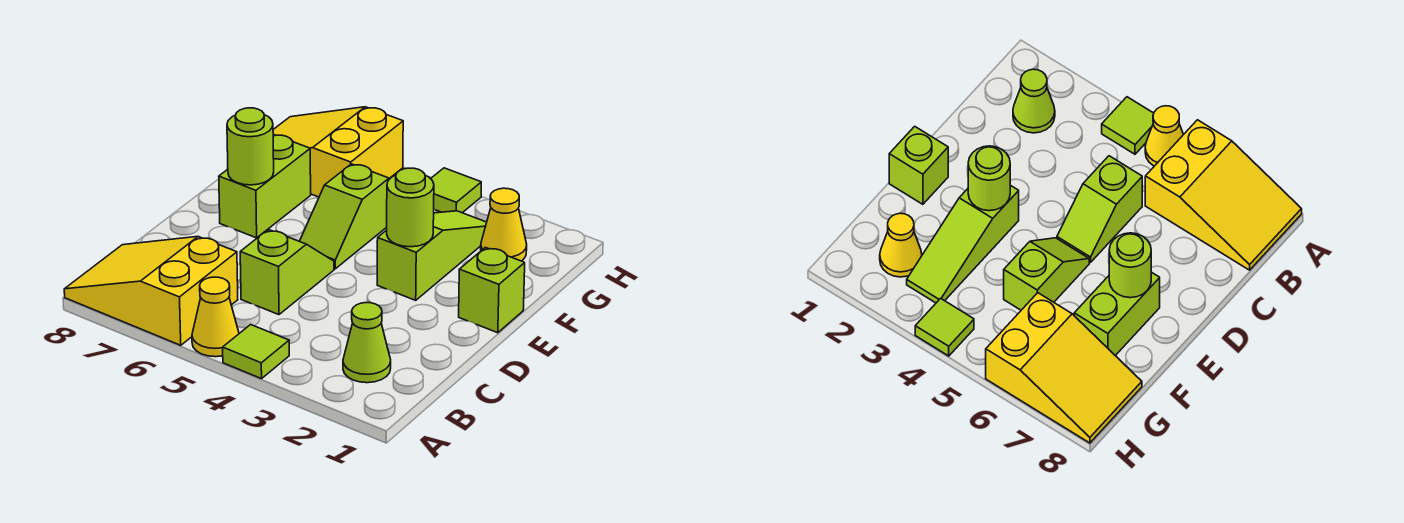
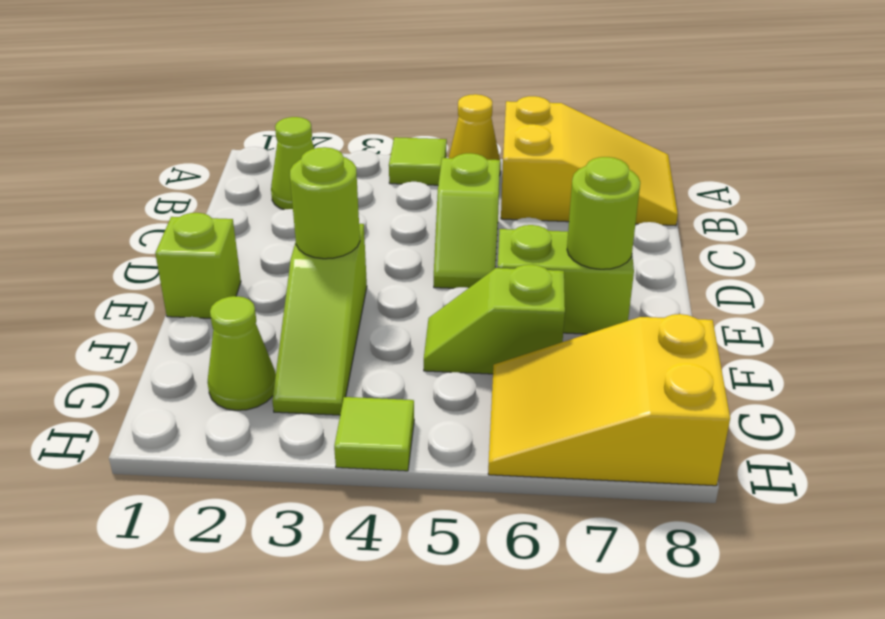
lime 1x2 slope [300,164,389,269] -> lime 1x2 slope turned to [424,265,565,374]
lime 1x2 brick [219,134,311,238] -> lime 1x2 brick turned to [498,225,634,334]
yellow 1x1 cone [481,188,527,261] -> lime 1x1 cone [207,296,276,410]
yellow 2x3 slope [273,107,403,197] -> yellow 2x3 slope turned to [488,314,730,486]

